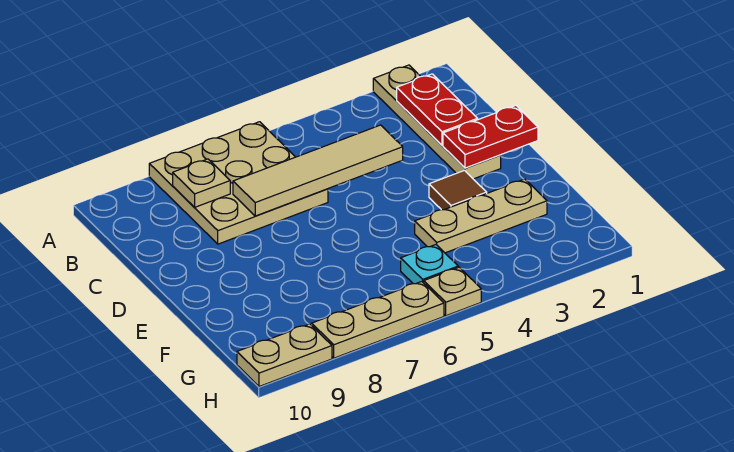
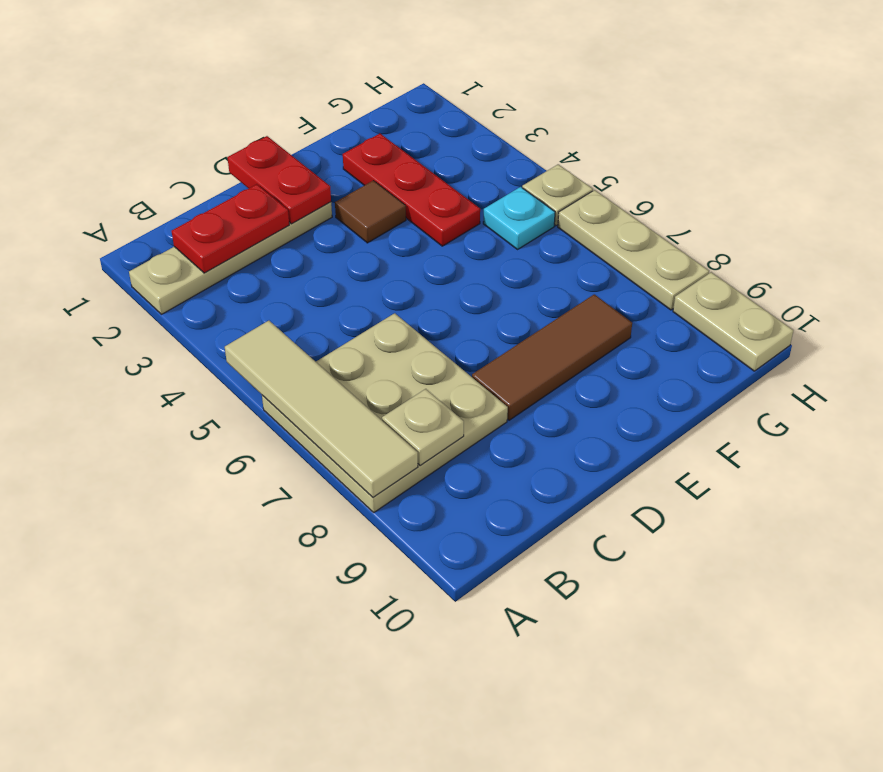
tan 1x4 tile [233,125,403,216] -> tan 1x4 tile moved to [225,321,418,497]
none -> brown 1x3 tile [472,294,632,420]
tan 1x3 plate [415,179,547,253] -> red 1x3 plate [343,134,480,246]

